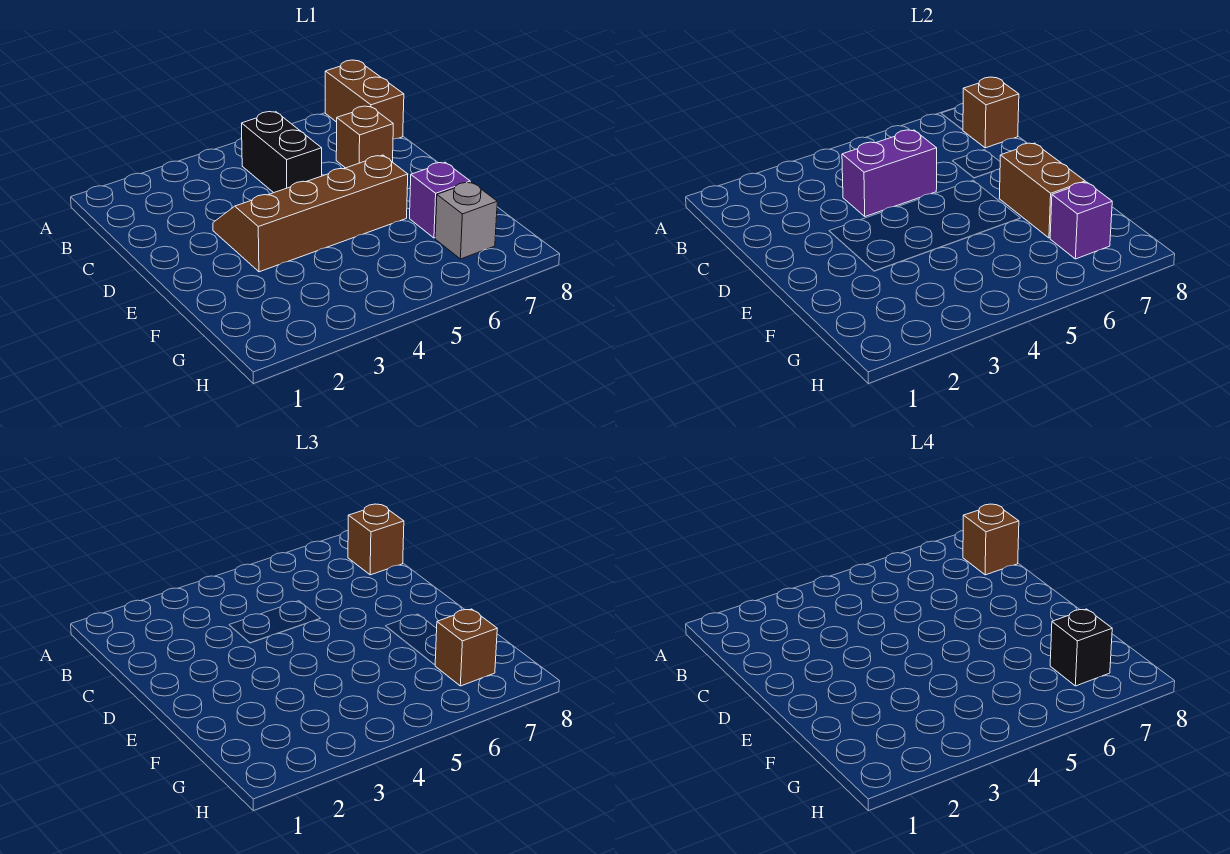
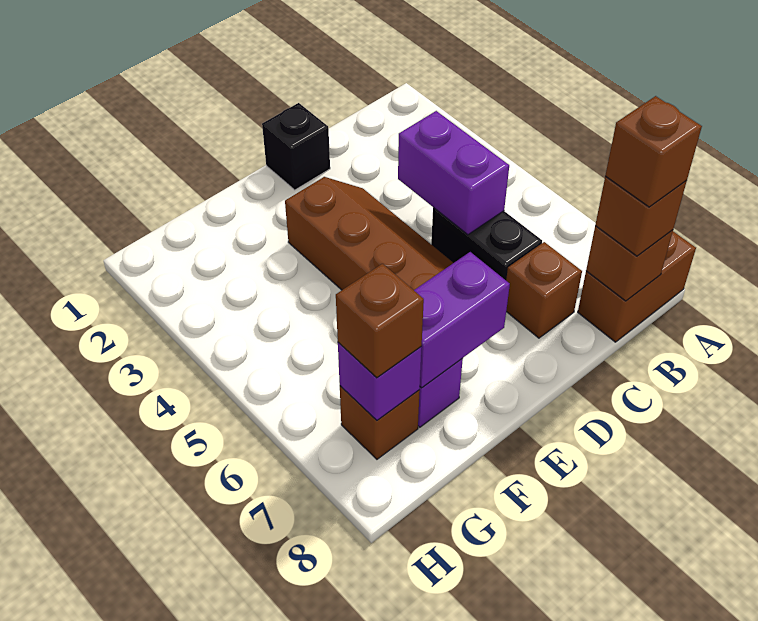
black 1x2 brick [242,112,322,193] -> black 1x2 brick turned to [431,208,542,280]
brown 1x2 brick [999,143,1085,238] -> purple 1x2 brick [414,252,510,388]
grey 1x1 brick [435,182,497,259] -> brown 1x1 brick [340,386,420,459]
black 1x1 brick [1050,609,1112,686] -> black 1x1 brick moved to [262,103,330,190]

